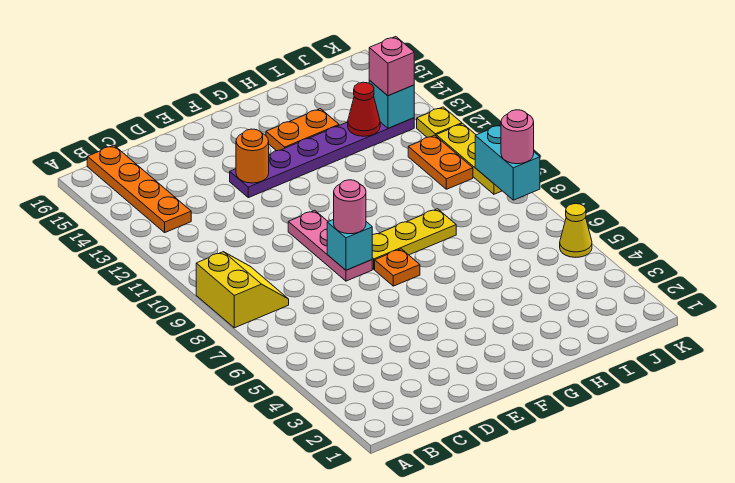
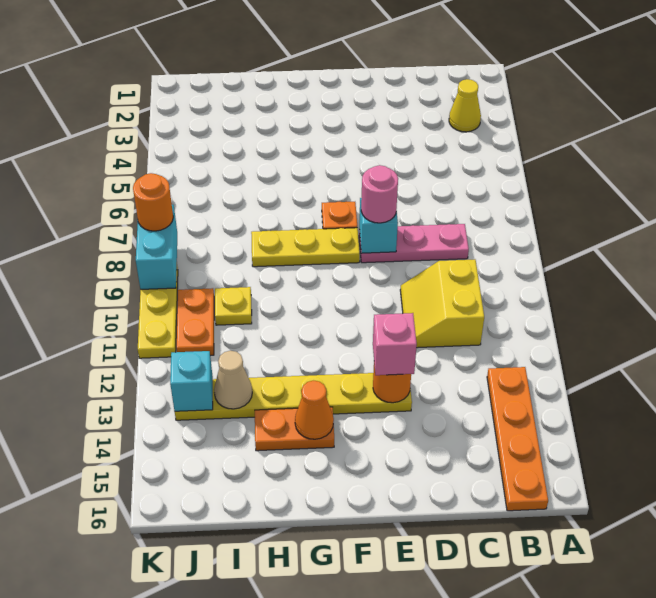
yellow 2x2 slope [196,252,289,328] -> yellow 2x2 slope moved to [400,259,484,348]
pink 1x3 plate [288,210,372,281] -> pink 1x3 plate turned to [359,224,469,263]
purple 1x6 plate [230,118,414,198] -> yellow 1x6 plate [175,373,412,420]
none -> orange 1x1 cone [295,381,334,439]
red 1x1 cone [348,82,380,136] -> tan 1x1 cone [214,351,252,409]
pink 1x1 brick [369,37,414,96] -> pink 1x1 brick moved to [373,313,417,375]
yellow 1x1 cone [560,204,592,257] -> yellow 1x1 cone moved to [449,79,481,132]
pink 1x1 round brick [501,110,534,164] -> orange 1x1 round brick [133,173,173,231]
yellow 1x1 plate [417,107,462,137] -> yellow 1x1 plate moved to [215,287,252,325]

